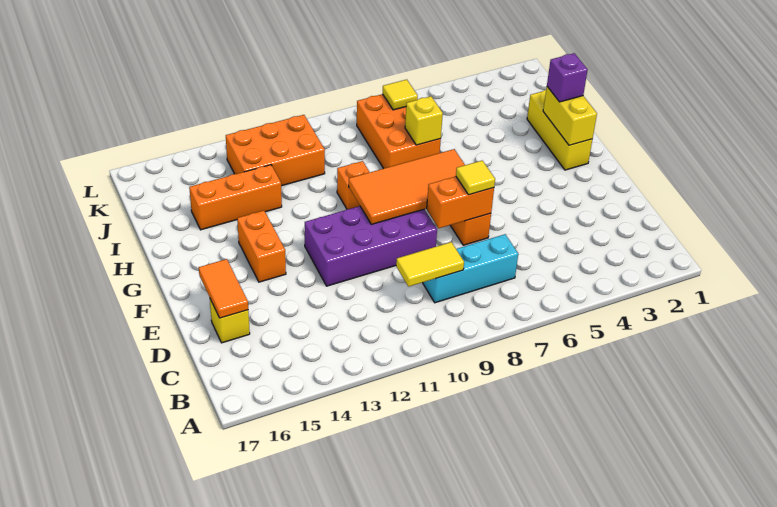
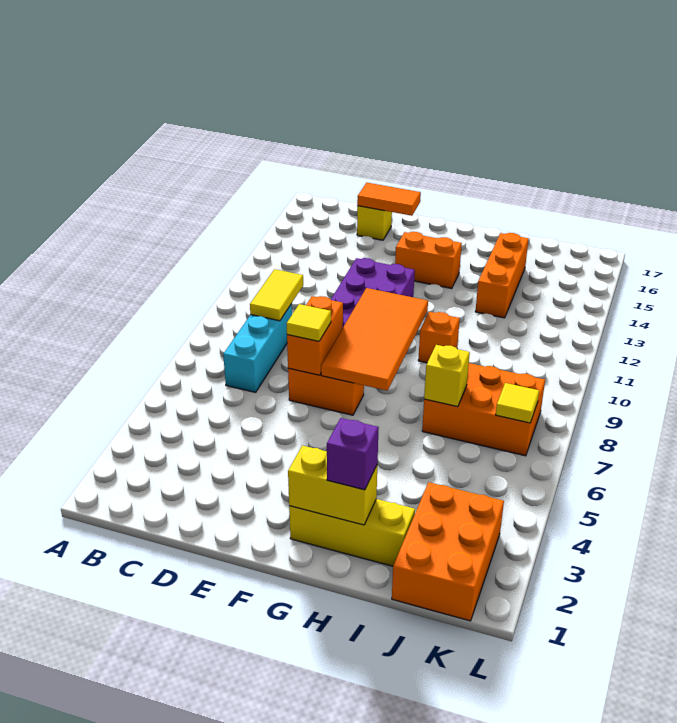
orange 2x3 brick [226,115,325,186] -> orange 2x3 brick moved to [392,482,504,621]

